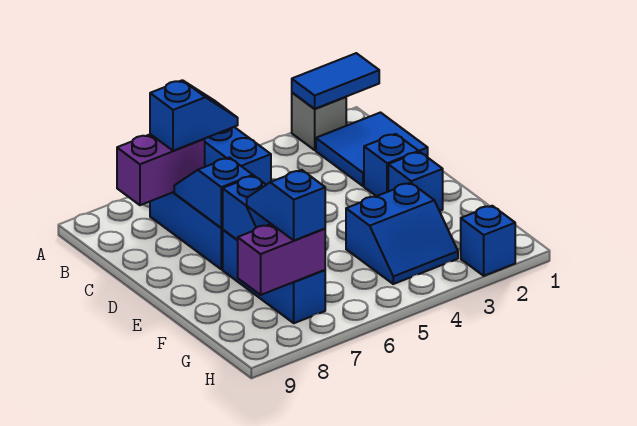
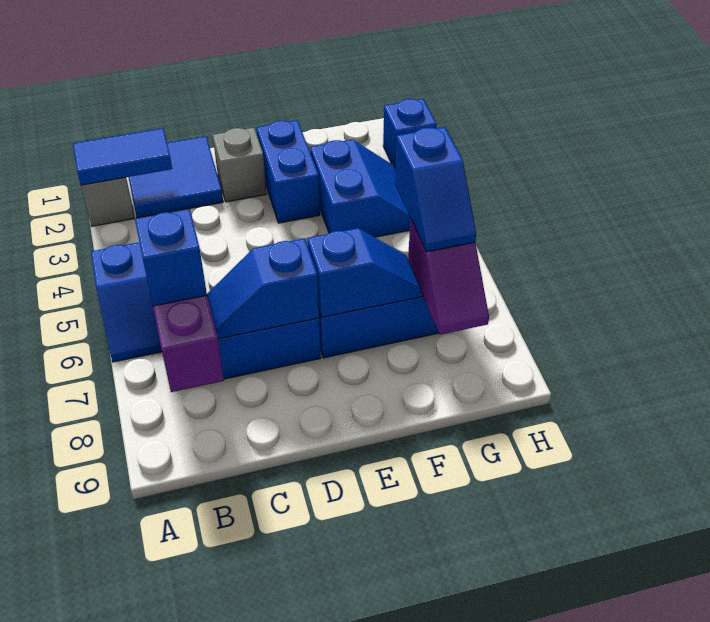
blue 1x2 tile [292,53,379,109] -> blue 1x2 tile turned to [73,128,172,185]
blue 1x1 brick [364,134,419,196] -> grey 1x1 brick [213,128,267,202]
blue 1x1 brick [388,152,443,211] -> blue 1x2 brick [257,120,320,223]
blue 1x2 slope [247,170,325,241] -> blue 1x2 slope turned to [395,127,476,252]
purple 1x2 brick [237,224,325,295] -> purple 1x2 slope [408,219,489,335]

